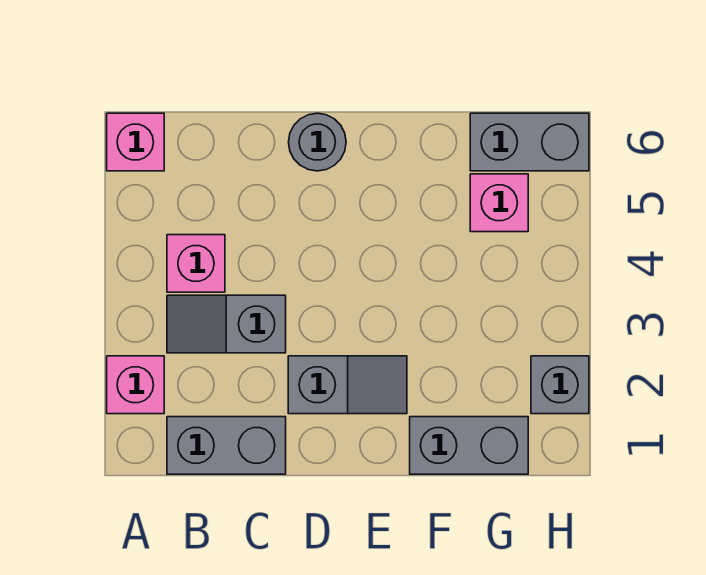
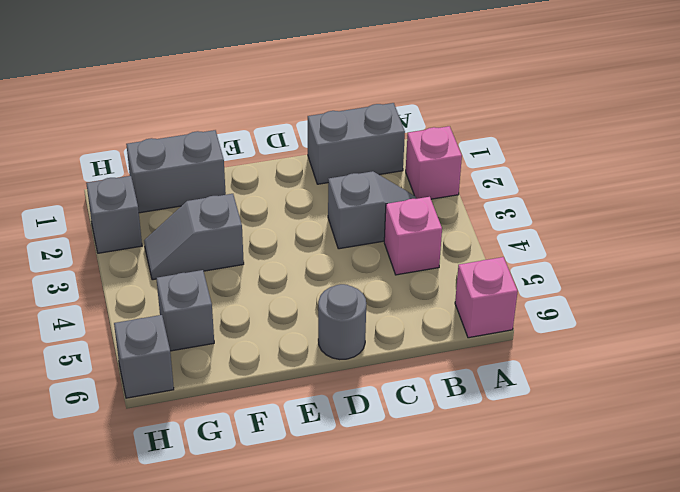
grey 1x2 slope [288,356,407,414] -> grey 1x2 slope moved to [144,194,244,280]
pink 1x1 brick [470,174,528,232] -> grey 1x1 brick [156,270,214,351]
grey 1x2 brick [470,113,589,171] -> grey 1x1 brick [114,315,174,398]

